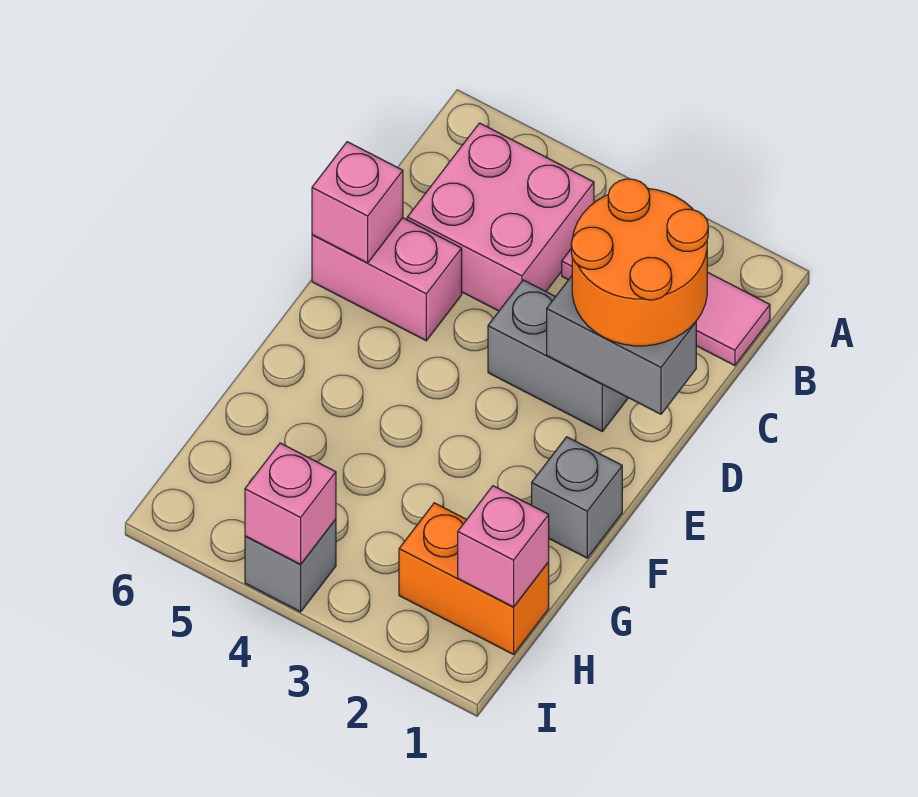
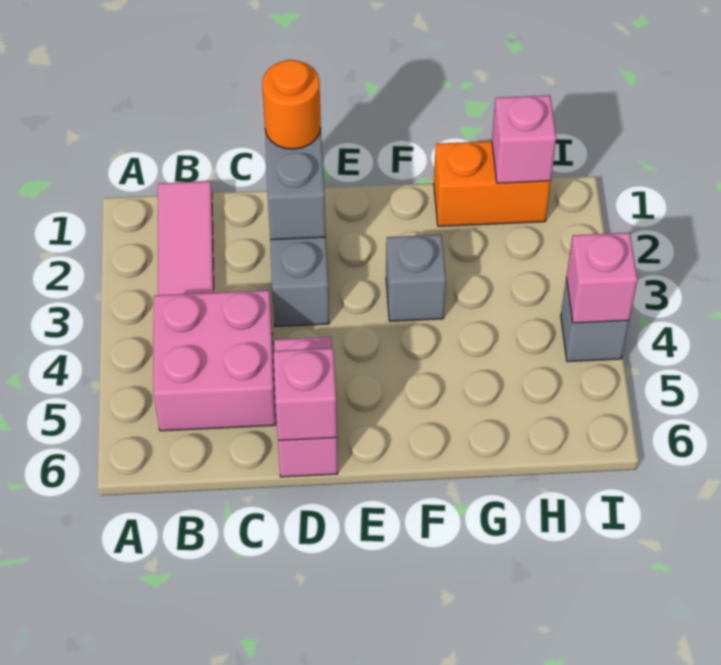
orange 2x2 round brick [571,179,708,346] -> orange 1x1 round brick [262,60,321,149]
grey 1x1 brick [532,437,622,558] -> grey 1x1 brick moved to [386,235,446,321]
orange 1x2 brick [399,503,549,654] -> orange 1x2 brick turned to [434,141,551,226]

